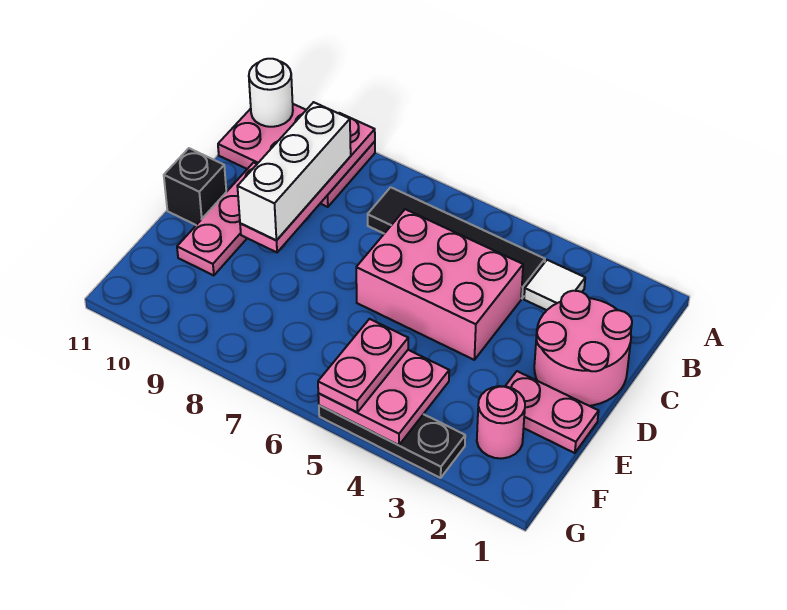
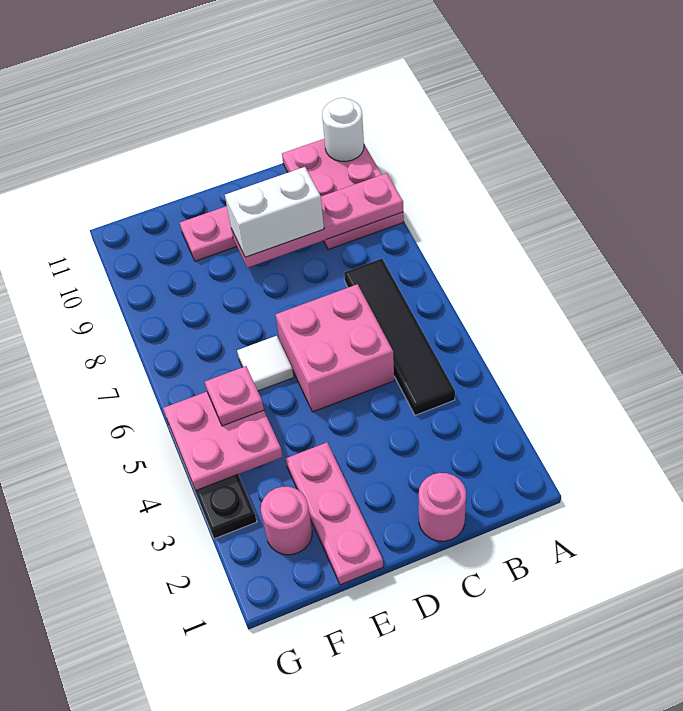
white 1x1 tile [524,260,585,310] -> white 1x1 tile moved to [237,336,294,391]
white 1x3 brick [237,102,351,240] -> white 1x2 brick [225,167,324,257]
pink 2x2 round brick [534,291,632,406] -> pink 1x1 round brick [419,473,466,541]
pink 2x3 brick [356,209,523,360] -> pink 2x2 brick [276,284,394,412]
black 1x1 brick [164,148,226,225] -> none
pink 1x2 plate [505,371,599,453] -> pink 1x3 plate [286,443,383,585]
pink 1x2 plate [318,319,408,412] -> pink 1x1 plate [205,366,264,426]

